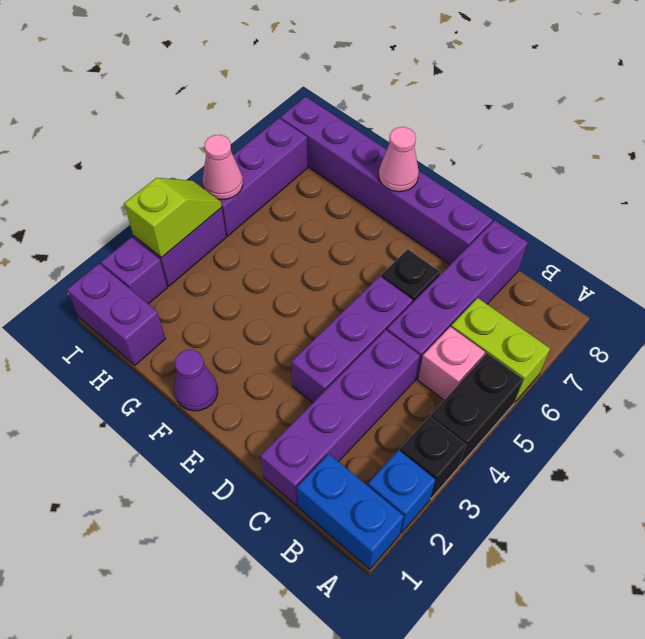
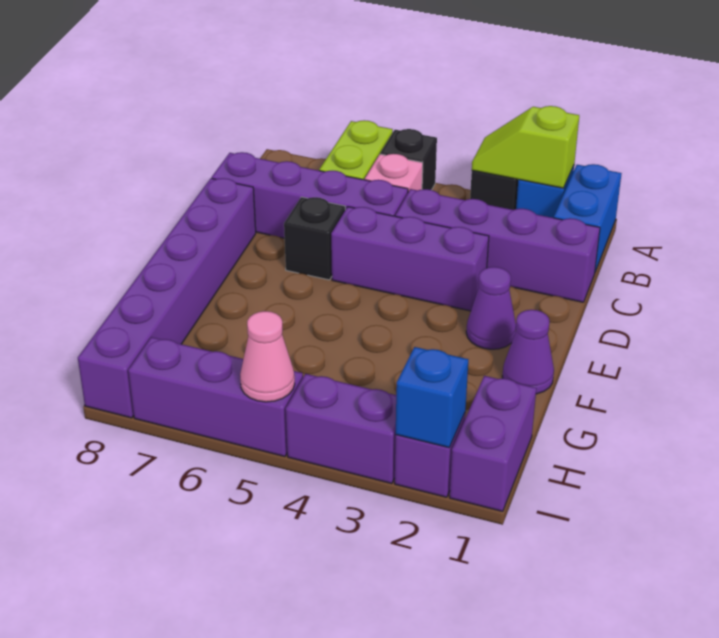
black 1x2 brick [430,353,523,465] -> black 1x1 brick [380,129,437,190]
none -> purple 1x1 cone [466,267,516,349]
pink 1x1 cone [379,127,419,192] -> none
none -> blue 1x1 brick [396,347,468,448]
lime 1x2 slope [124,178,222,258] -> lime 1x2 slope moved to [472,106,579,188]

